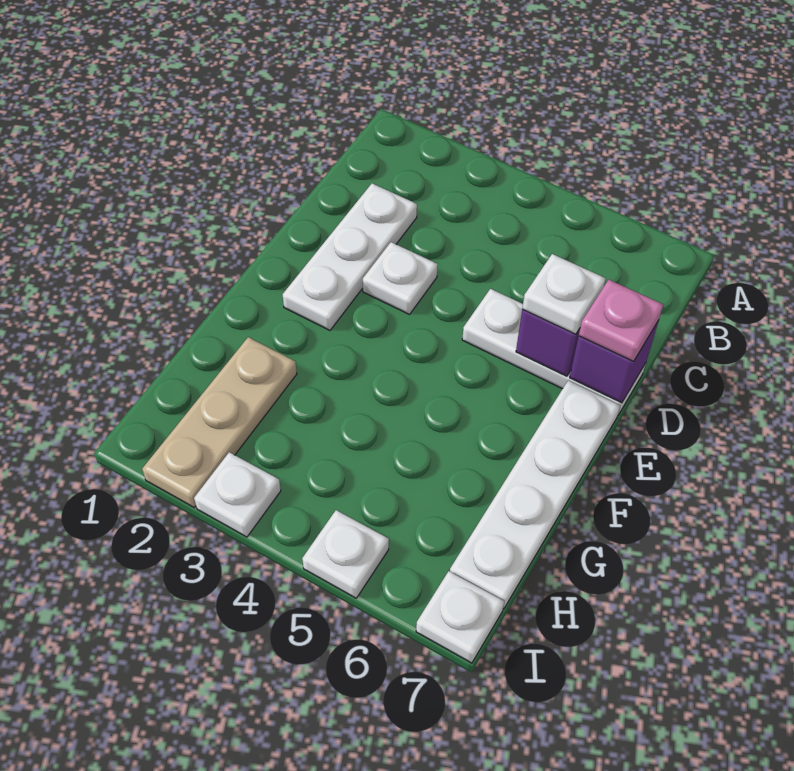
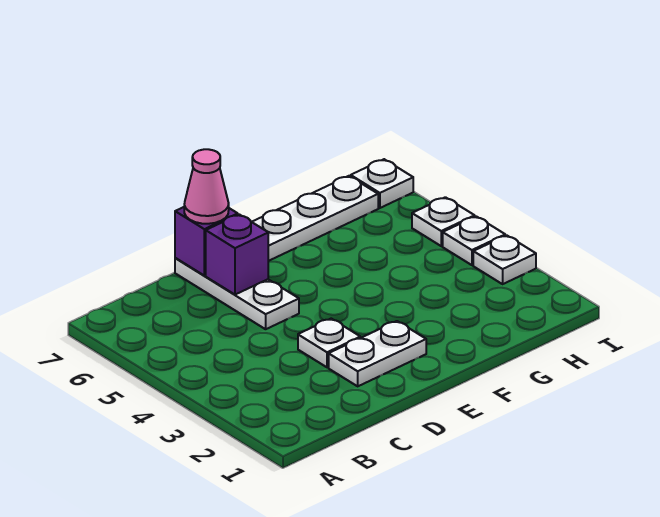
white 1x3 plate [283,183,417,330] -> white 1x2 plate [329,321,426,386]
white 1x1 plate [522,254,606,334] -> white 1x1 plate moved to [443,216,505,265]
pink 1x1 plate [579,280,663,361] -> pink 1x1 cone [184,149,229,224]
tan 1x3 plate [142,337,297,508] -> none

